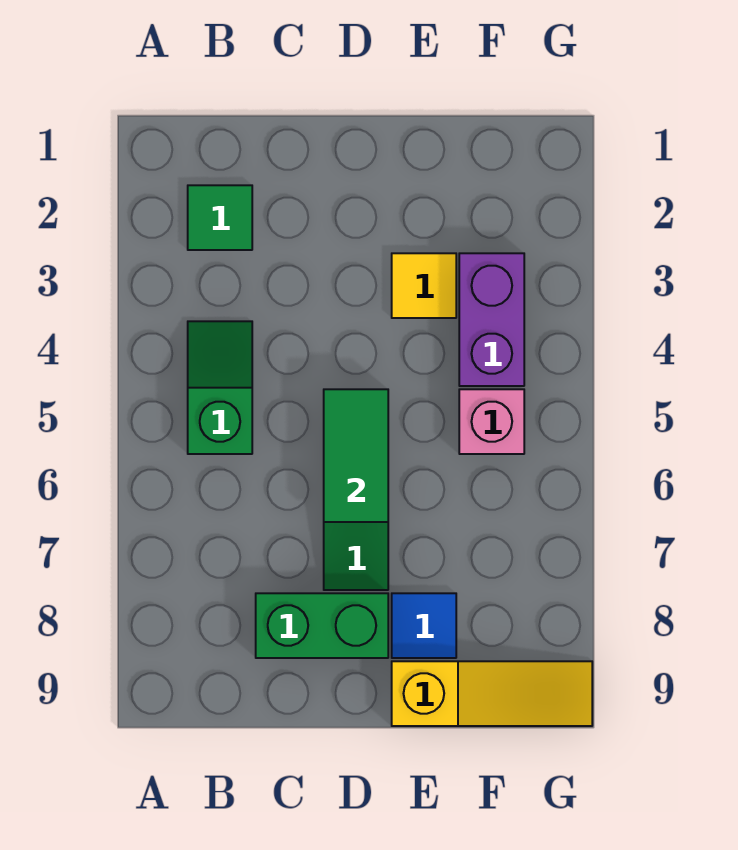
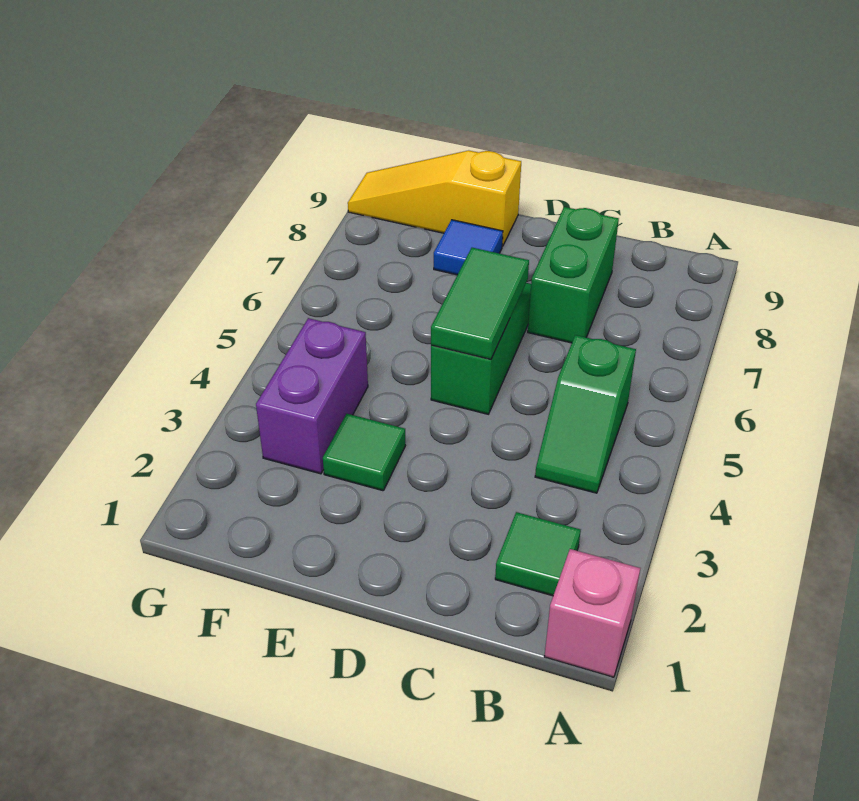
green 1x2 brick [256,593,388,658] -> green 1x2 brick turned to [528,207,619,343]
yellow 1x1 tile [392,253,456,318] -> green 1x1 tile [323,414,405,491]
pink 1x1 brick [459,389,524,454] -> pink 1x1 brick moved to [544,549,640,677]

